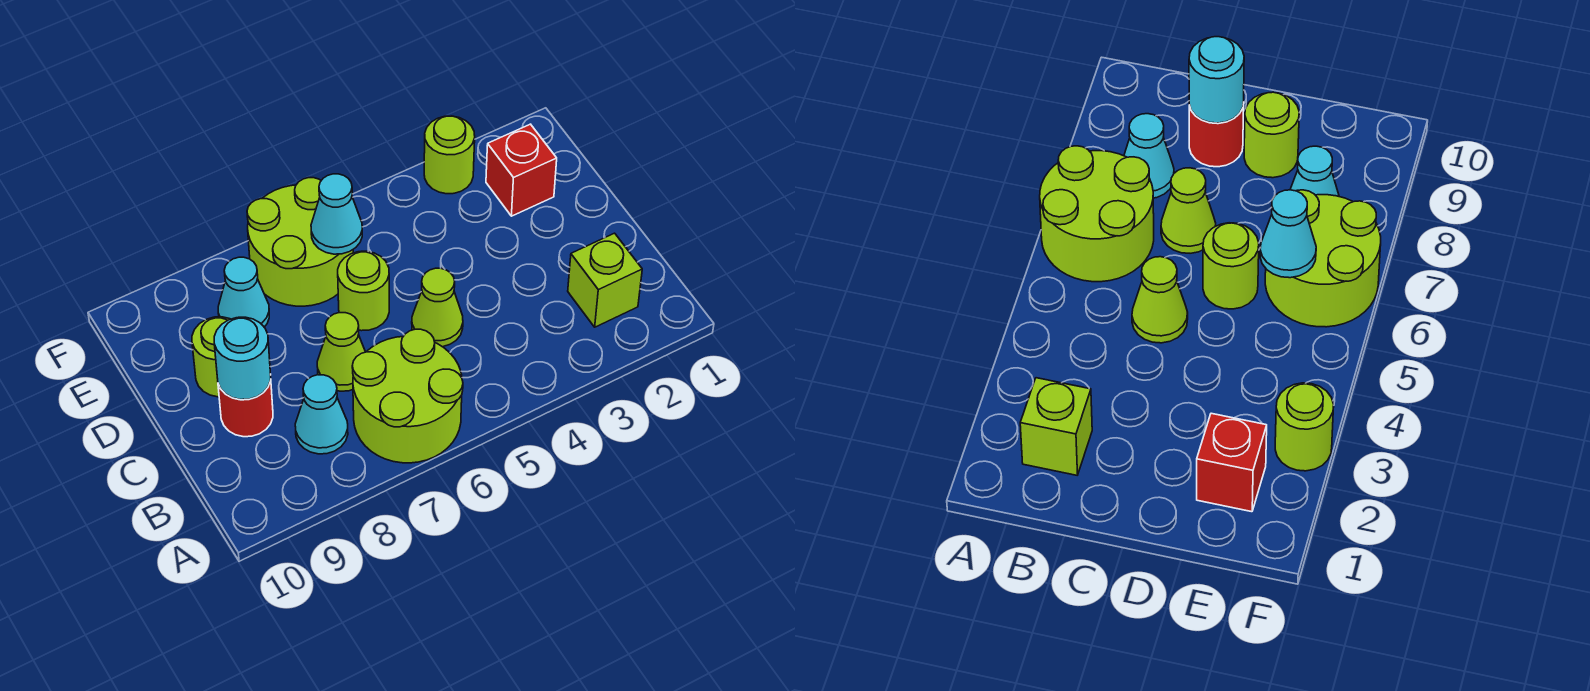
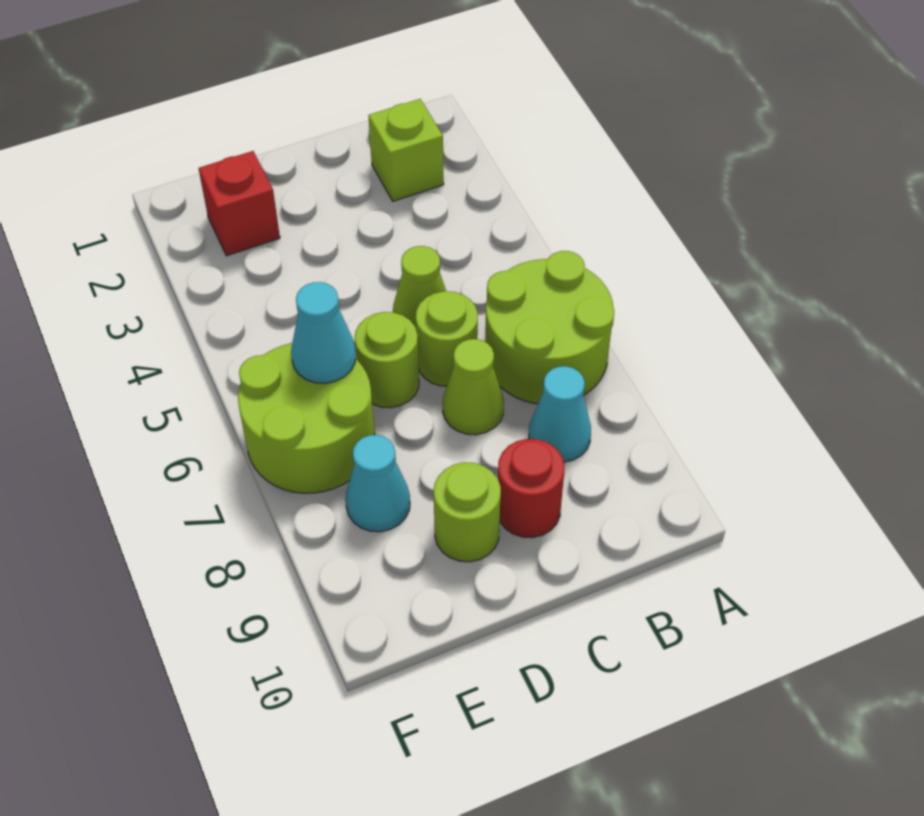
cyan 1x1 round brick [214,317,271,400] -> none
lime 1x1 round brick [424,116,475,194] -> lime 1x1 round brick moved to [416,291,478,386]

